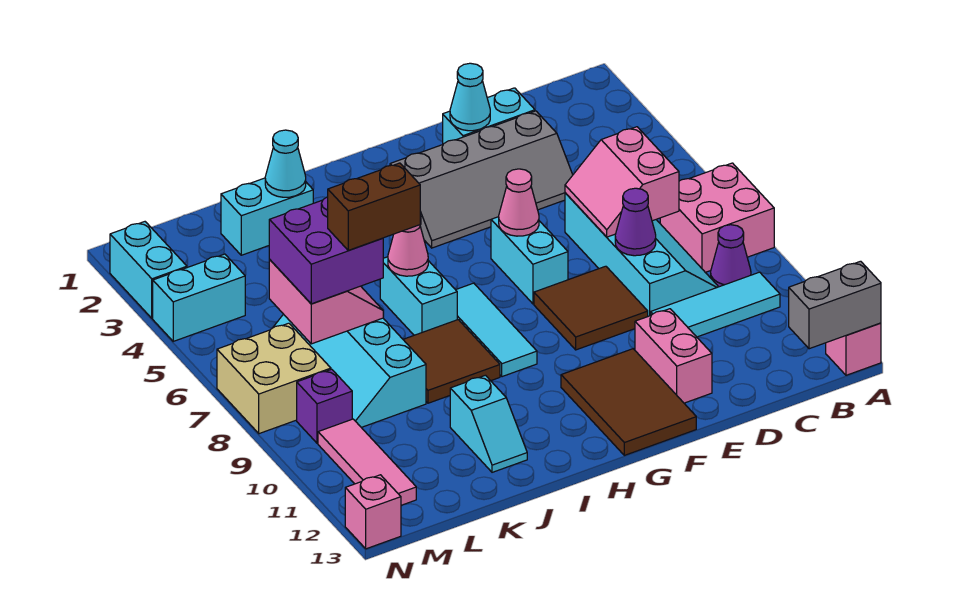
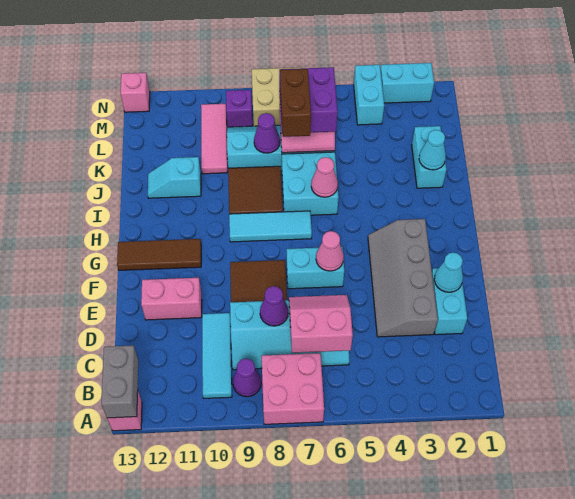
brown 2x3 tile [561,349,696,455] -> brown 1x3 tile [117,239,201,270]
cyan 1x2 brick [380,257,457,335] -> cyan 2x2 brick [282,152,339,215]
none -> purple 1x1 cone [254,113,280,153]
pink 1x3 tile [318,419,416,505] -> pink 1x3 tile turned to [201,104,228,174]

